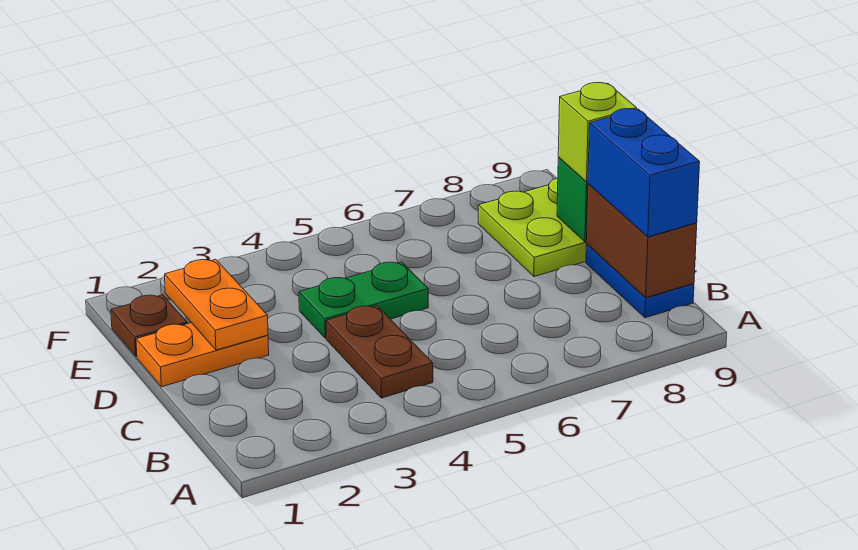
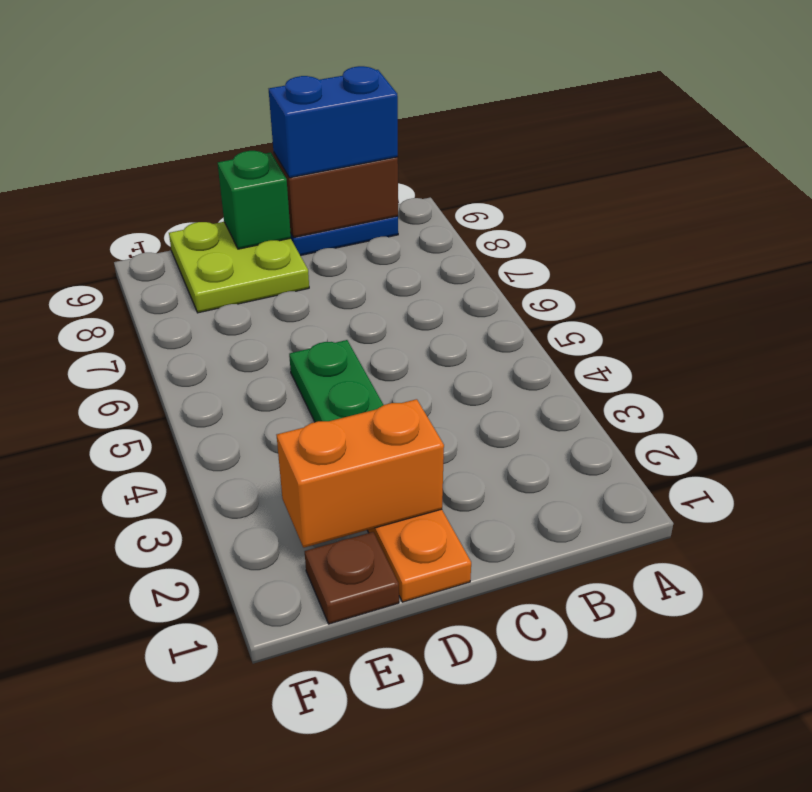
brown 1x2 plate [326,306,433,398] -> none
orange 1x2 plate [165,259,268,350] -> orange 1x2 brick [277,399,444,548]
lime 1x1 brick [558,83,637,182] -> none

